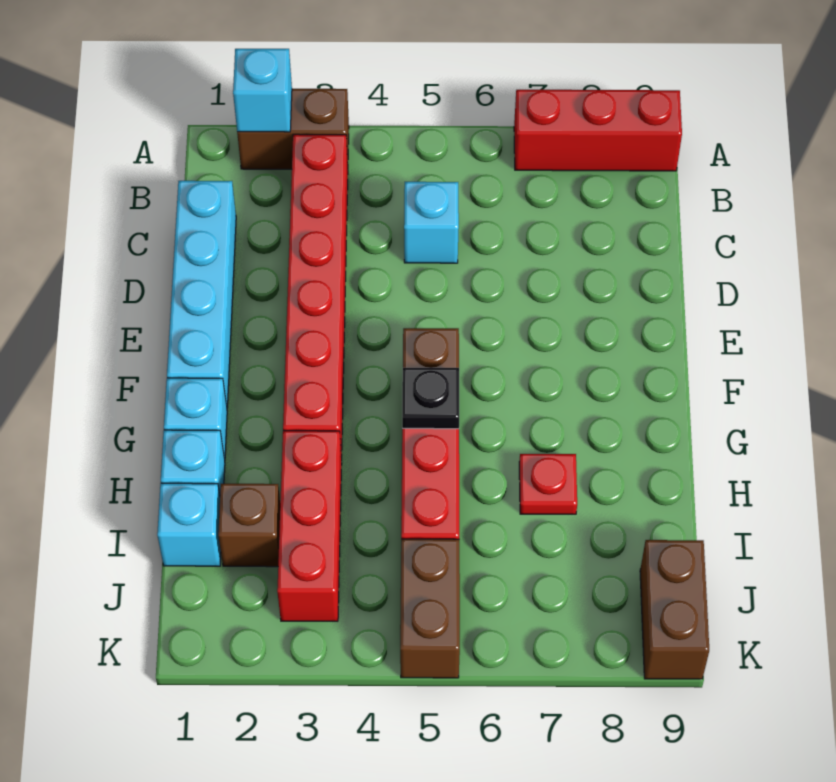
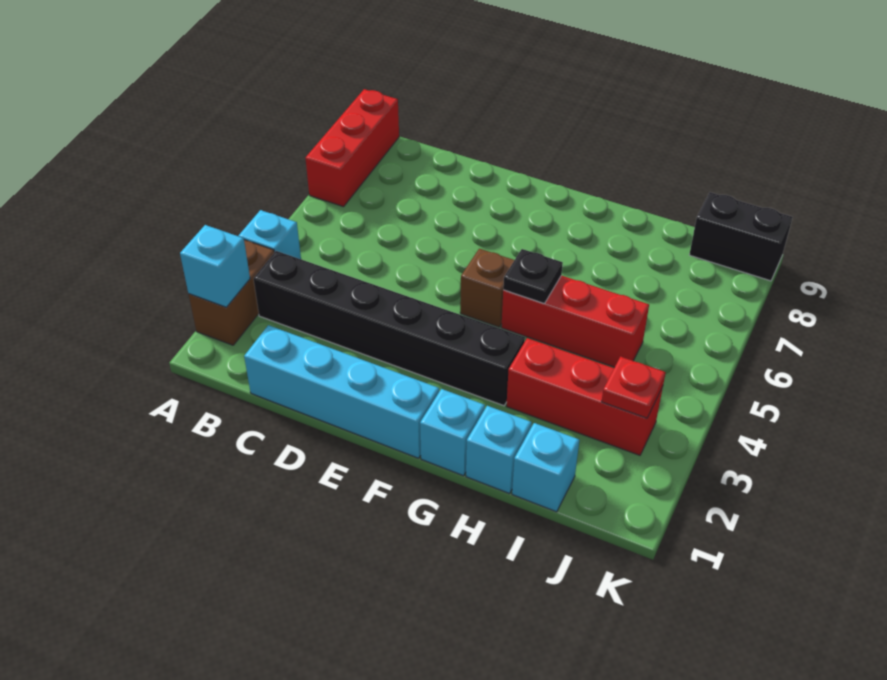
red 1x6 brick [283,134,348,461] -> black 1x6 brick [253,251,525,406]
cyan 1x1 brick [404,182,459,263] -> cyan 1x1 brick moved to [239,210,301,259]
red 1x1 plate [519,454,577,514] -> red 1x1 plate moved to [602,357,666,418]
brown 1x1 brick [218,484,280,567] -> none
brown 1x2 brick [400,539,460,678] -> none
brown 1x2 brick [640,540,709,679] -> black 1x2 brick [689,192,793,281]

